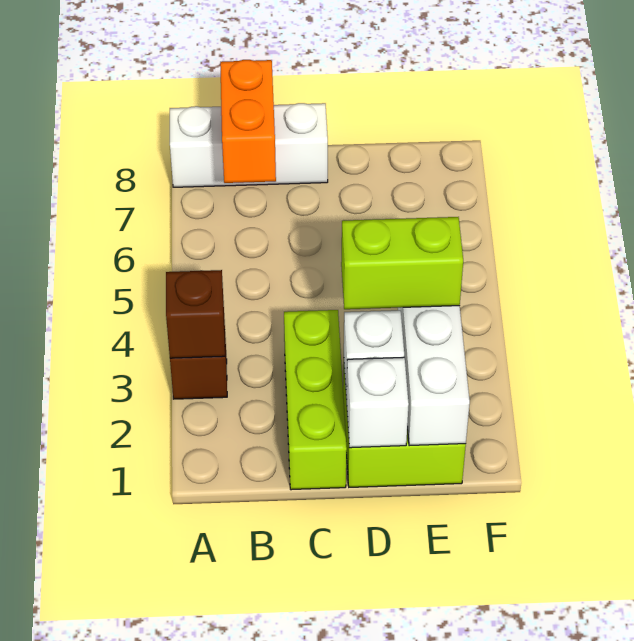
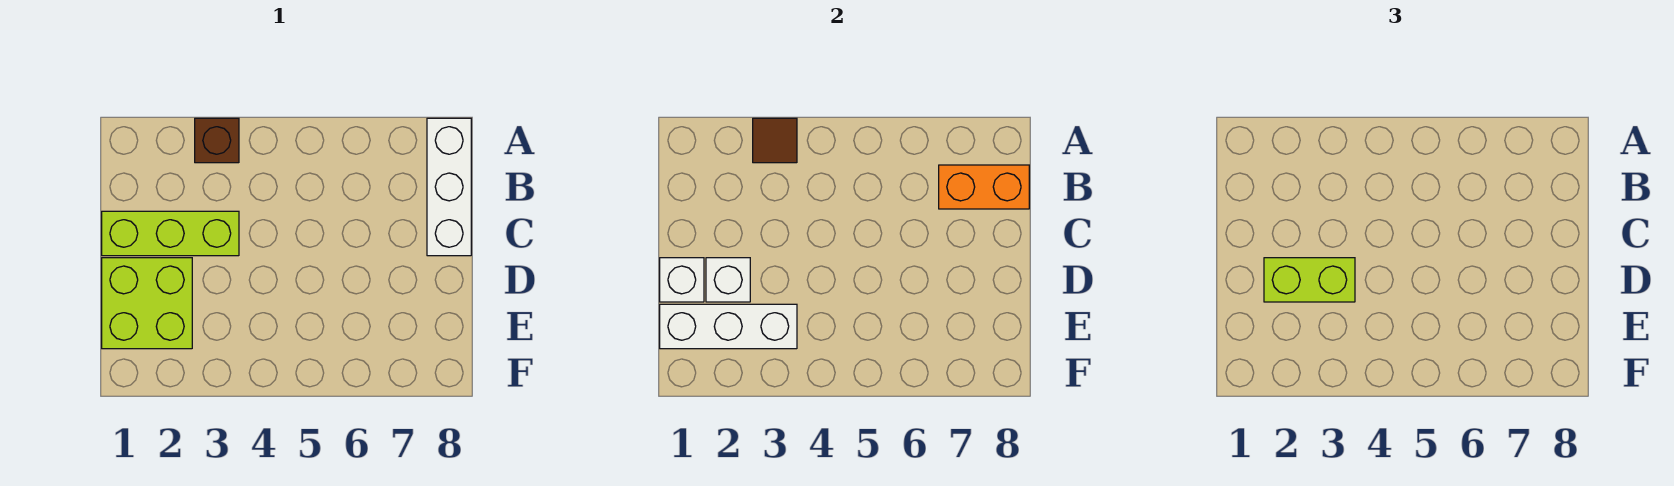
brown 1x1 brick [166,270,225,358] -> brown 1x1 tile [753,118,797,163]
lime 1x2 brick [341,217,463,309] -> lime 1x2 brick turned to [1264,258,1355,302]

